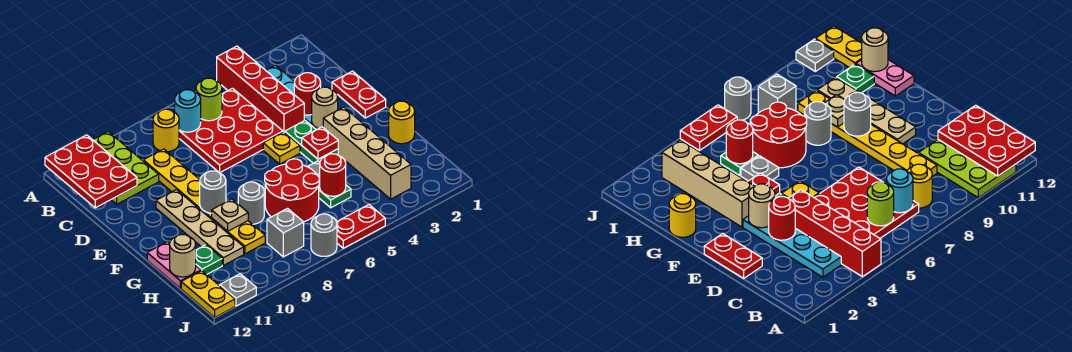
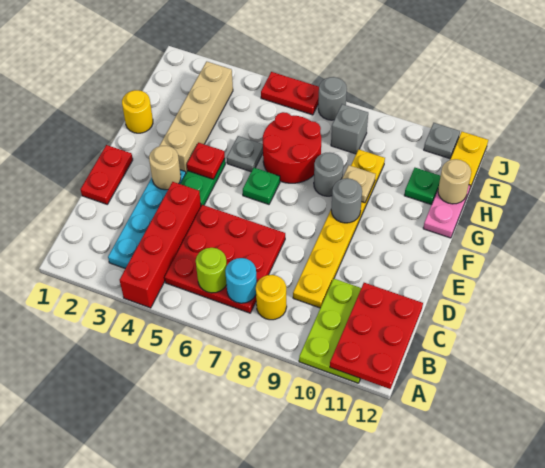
red 1x1 round brick [294,73,321,115] -> none
yellow 1x1 plate [263,132,300,164] -> none
tan 1x4 plate [156,190,244,265] -> none
green 1x1 plate [319,184,351,208] -> green 1x1 plate moved to [243,168,280,204]
red 1x1 round brick [319,154,346,196] -> none

